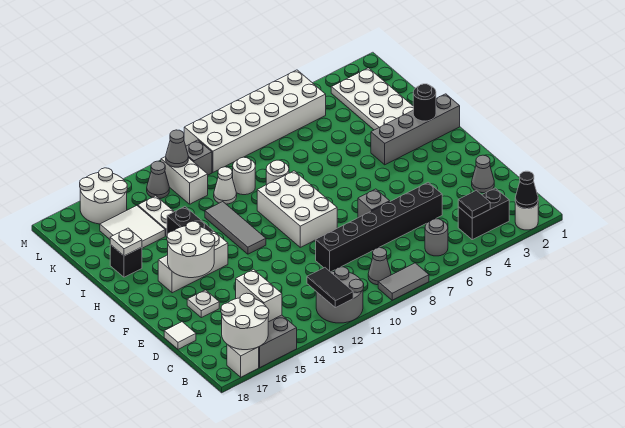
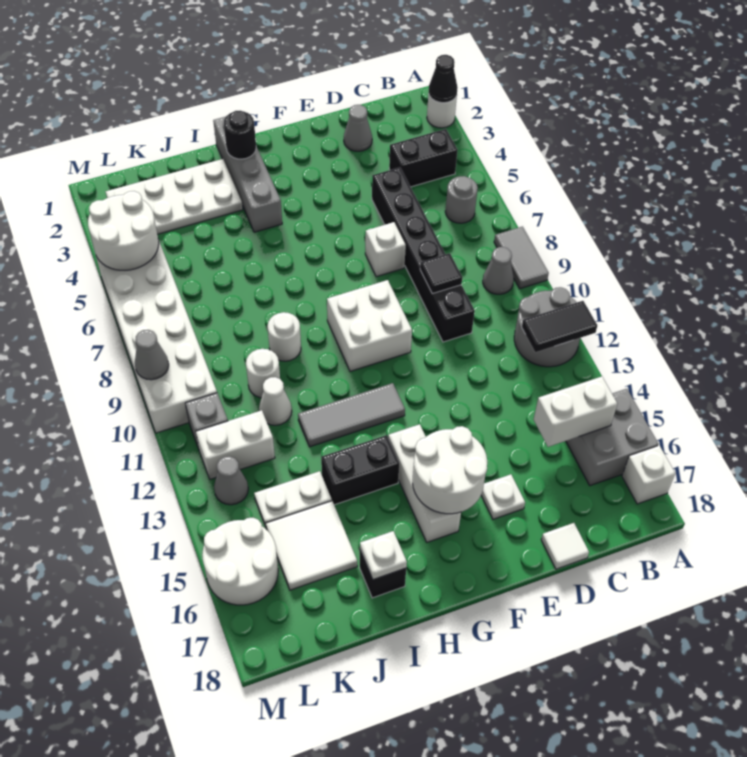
white 2x2 round brick [221,293,269,350] -> white 2x2 round brick moved to [88,191,159,270]
black 1x2 brick [458,188,509,240] -> black 1x2 brick turned to [389,129,457,187]
black 1x1 tile [458,190,490,218] -> black 1x1 tile moved to [420,253,462,294]
grey 1x1 brick [358,189,390,218] -> white 1x1 brick [365,222,406,277]
white 2x3 brick [257,171,337,247] -> white 2x2 brick [327,280,412,371]
grey 1x1 cone [166,130,188,167] -> grey 1x1 cone moved to [135,330,169,380]

